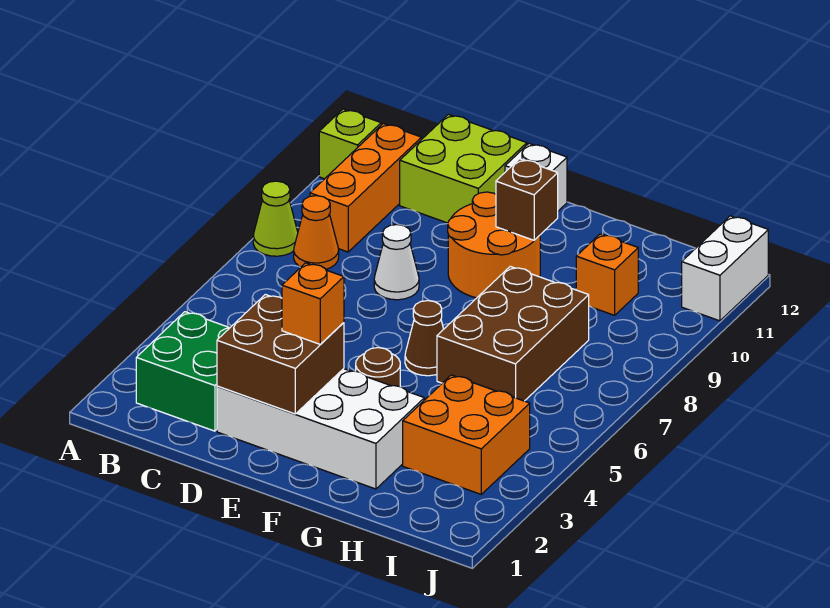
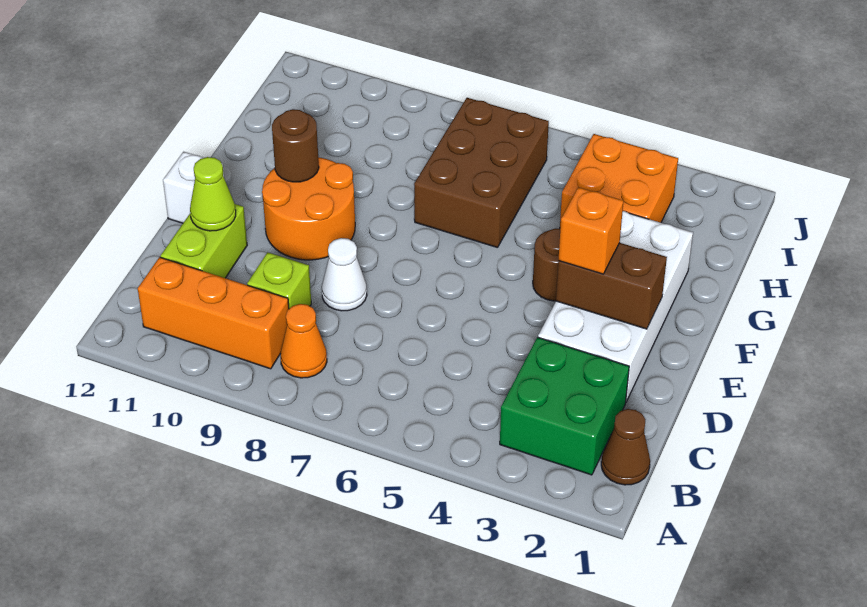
lime 1x1 cone [253,181,298,256] -> lime 1x1 cone moved to [190,157,236,231]
lime 1x1 brick [319,109,381,179] -> lime 1x1 brick moved to [247,252,311,309]
lime 2x2 brick [400,114,527,223] -> lime 1x2 brick [161,204,247,278]
brown 2x2 brick [217,294,344,414] -> brown 1x2 brick [556,243,667,329]
brown 1x1 cone [405,301,443,376] -> brown 1x1 cone moved to [601,409,650,485]
brown 1x1 brick [496,159,558,240] -> brown 1x1 round brick [272,109,319,182]
brown 2x3 brick [437,266,589,401] -> brown 2x3 brick turned to [414,98,549,248]
orange 1x1 brick [576,234,638,315] -> none
white 1x2 brick [682,216,768,321] -> none

